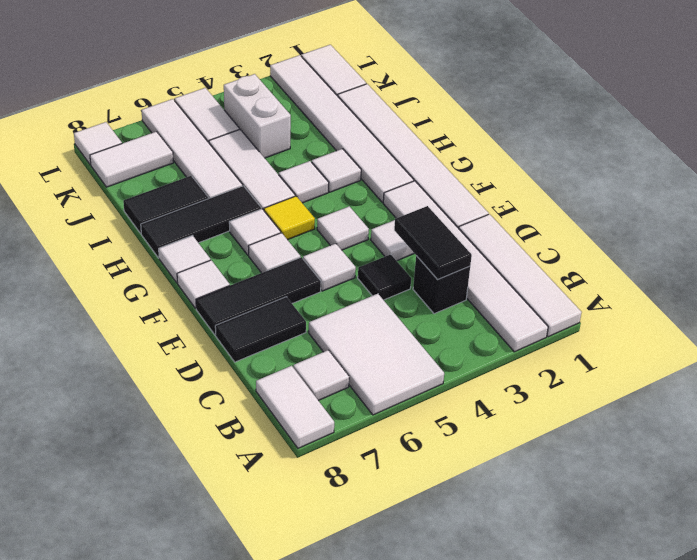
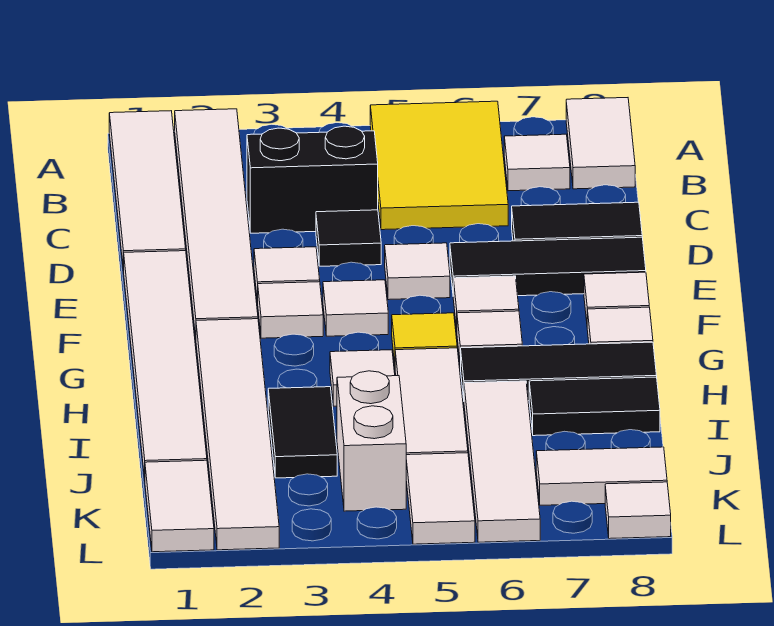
white 2x3 tile [309,294,444,415] -> yellow 2x3 tile [370,101,508,230]
black 1x1 brick [413,256,470,314] -> black 1x2 brick [247,126,378,233]
black 1x2 tile [394,206,472,280] -> black 1x2 tile moved to [268,387,337,478]
white 1x1 tile [312,149,361,192] -> white 1x1 tile moved to [258,282,323,338]

